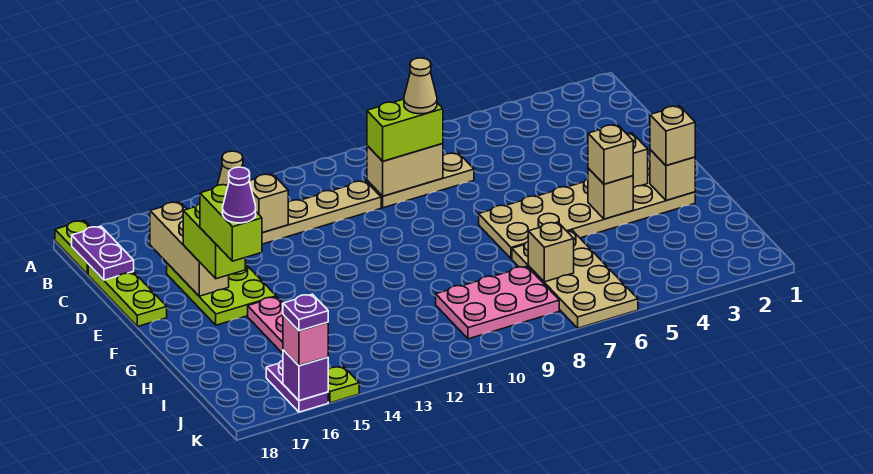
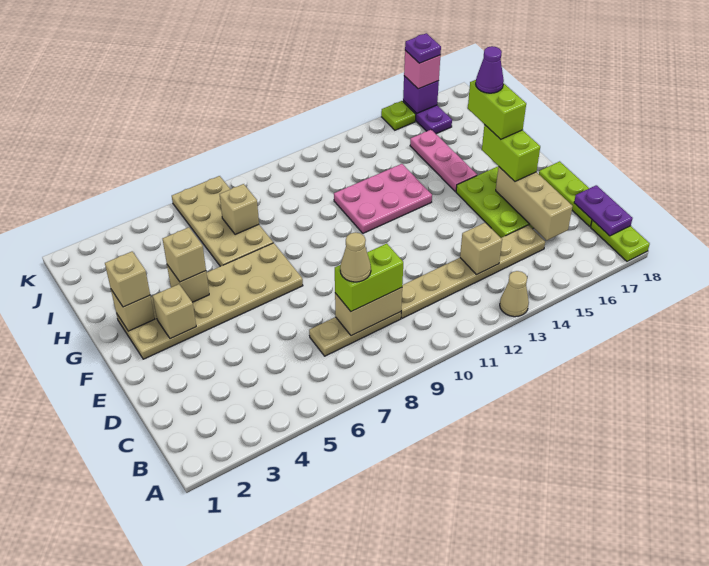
pink 2x3 plate [436,266,559,339] -> pink 2x3 plate moved to [334,164,432,233]

